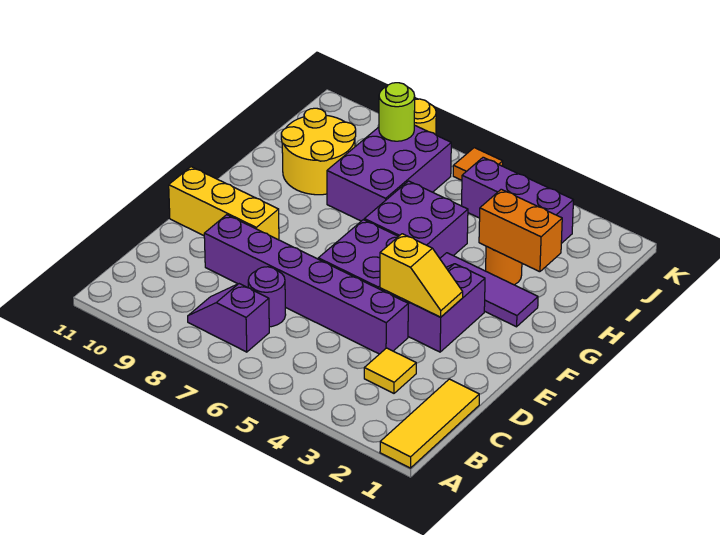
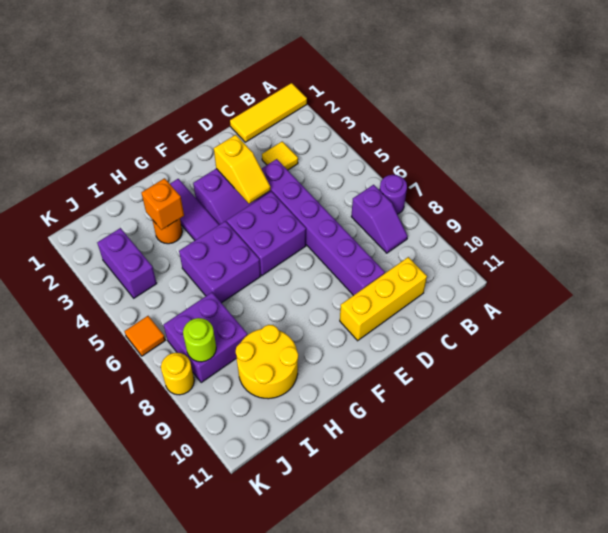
purple 1x1 round brick [248,267,286,327] -> purple 1x1 round brick moved to [380,175,407,214]
yellow 1x2 slope [380,234,463,317] -> yellow 1x2 slope turned to [214,135,271,204]
yellow 1x3 brick [169,167,279,240] -> yellow 1x3 brick turned to [340,257,427,341]
orange 1x2 brick [479,189,562,272] -> orange 1x1 brick [141,178,184,230]
purple 2x3 brick [327,125,451,221] -> purple 2x2 brick [164,292,247,383]
purple 1x3 brick [462,157,573,243] -> purple 1x2 brick [97,228,157,298]

